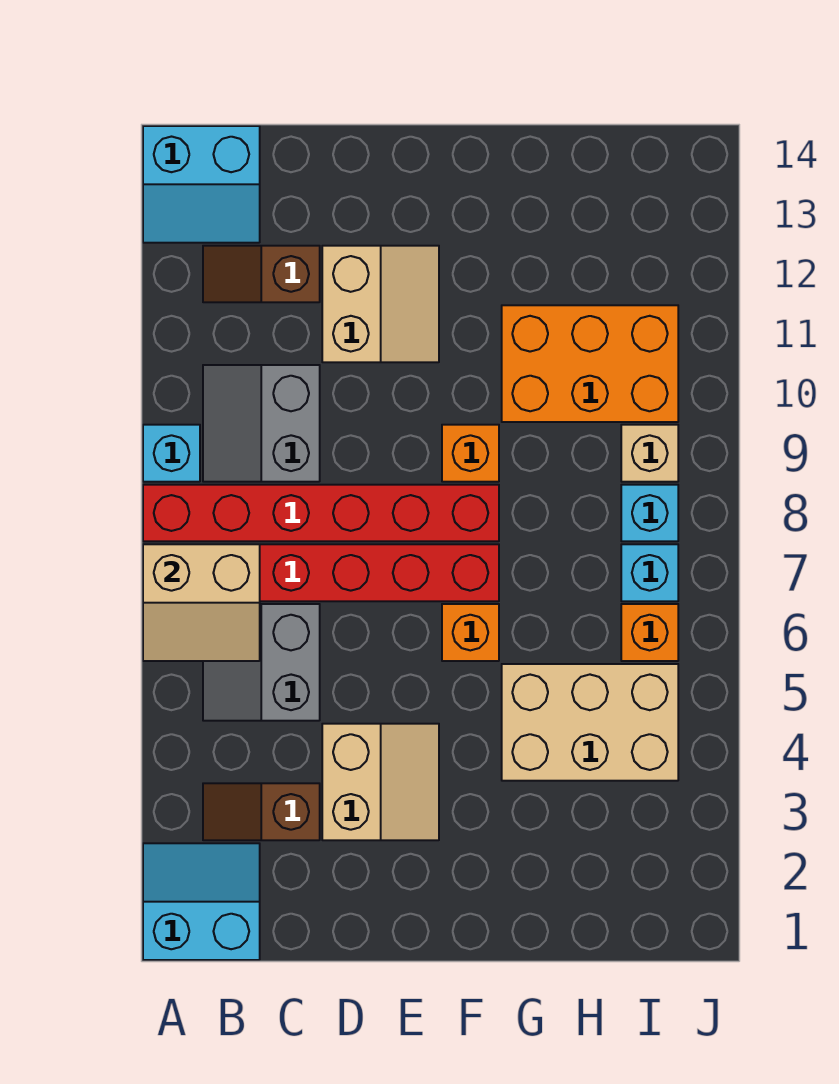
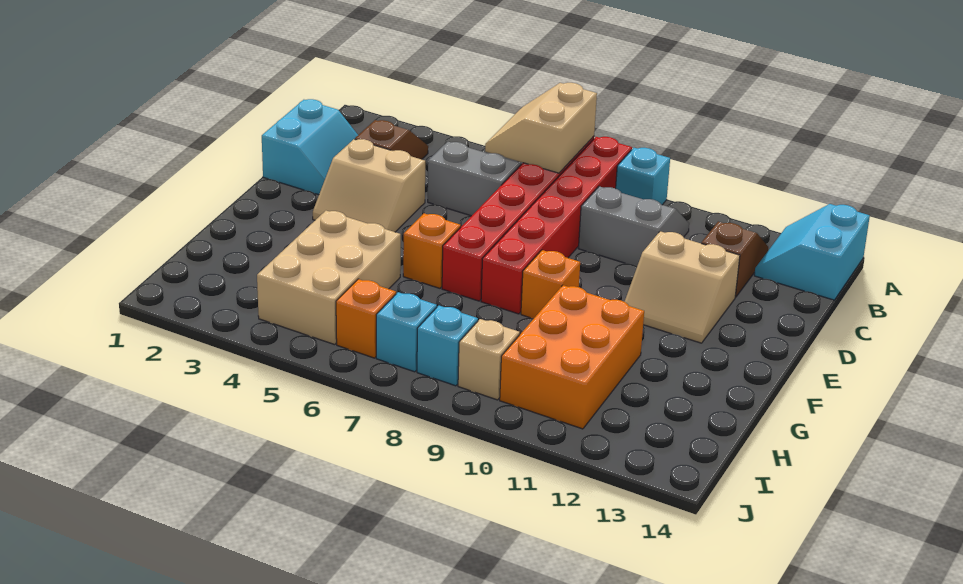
cyan 2x2 slope [143,843,260,960] -> cyan 2x2 slope moved to [262,99,358,195]

